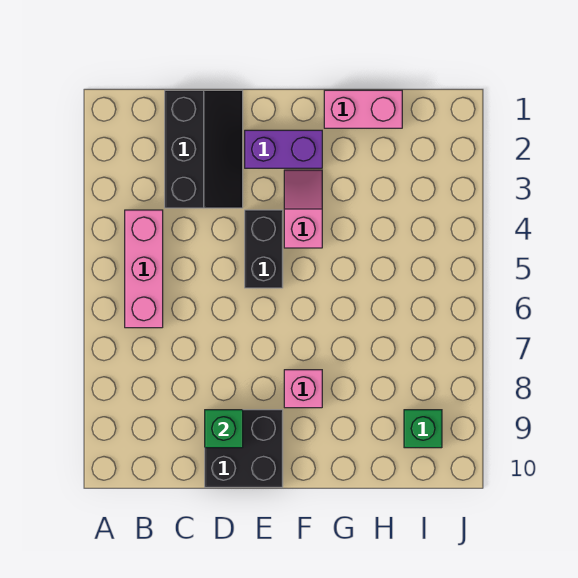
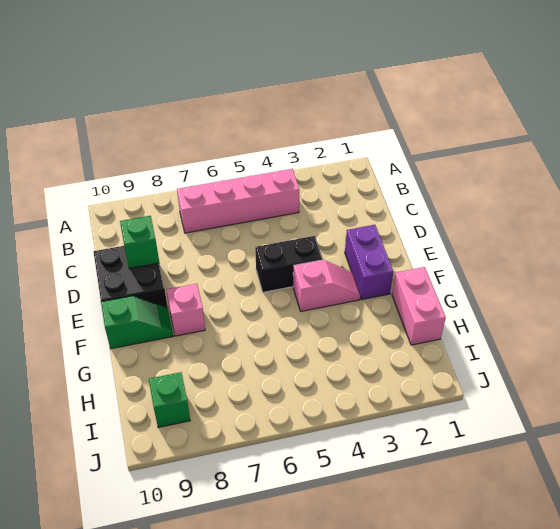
pink 1x3 brick [125,210,163,328] -> pink 1x4 brick [177,169,299,233]
black 2x3 slope [165,90,243,208] -> none
none -> green 1x2 slope [101,296,173,349]

